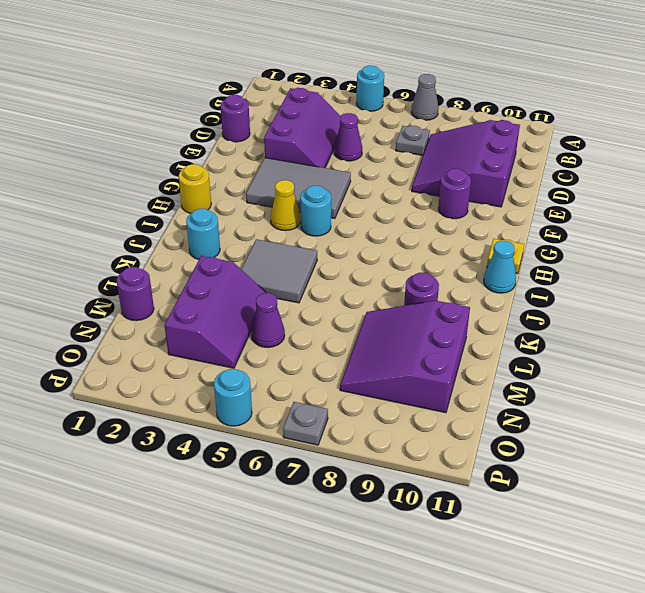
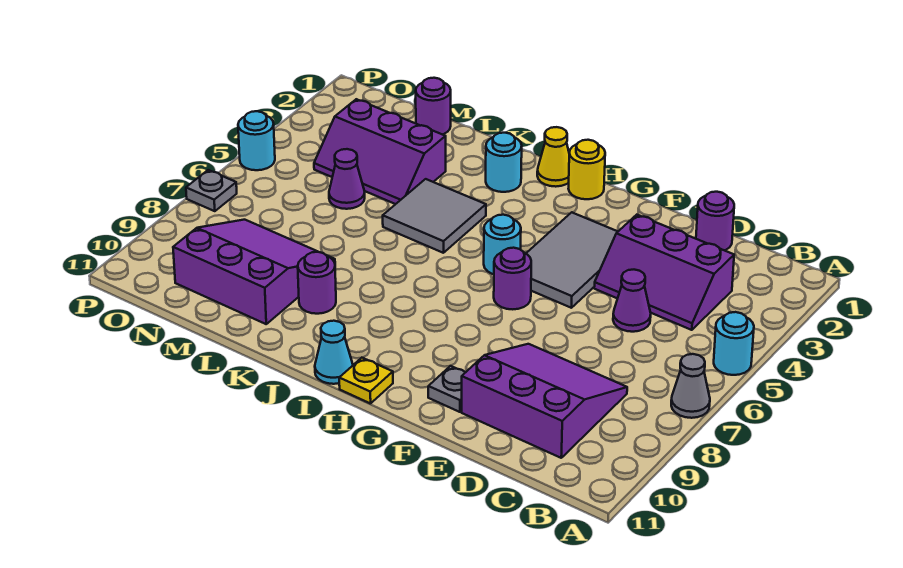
grey 1x1 plate [396,126,430,155] -> grey 1x1 plate moved to [428,366,465,412]
purple 1x1 round brick [438,169,471,219] -> purple 1x1 round brick moved to [494,248,531,309]
yellow 1x1 cone [270,180,301,231] -> yellow 1x1 cone moved to [537,127,569,187]

